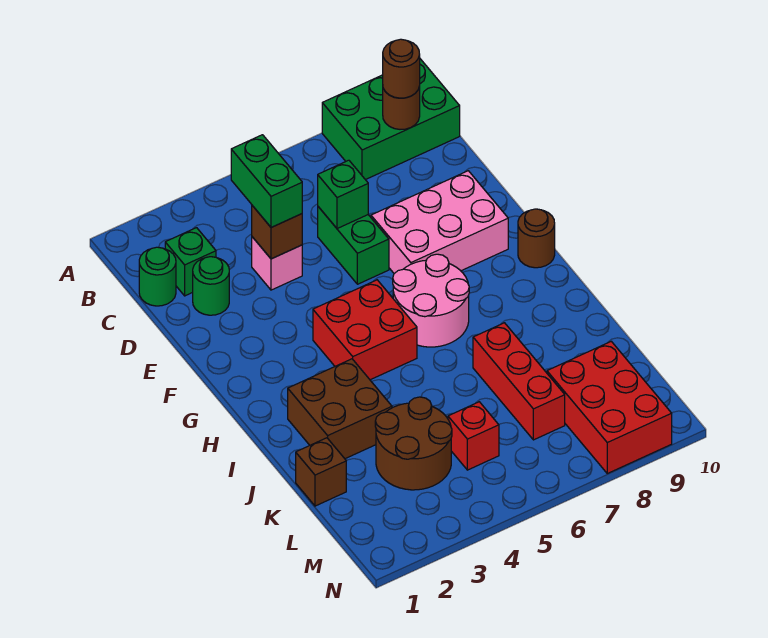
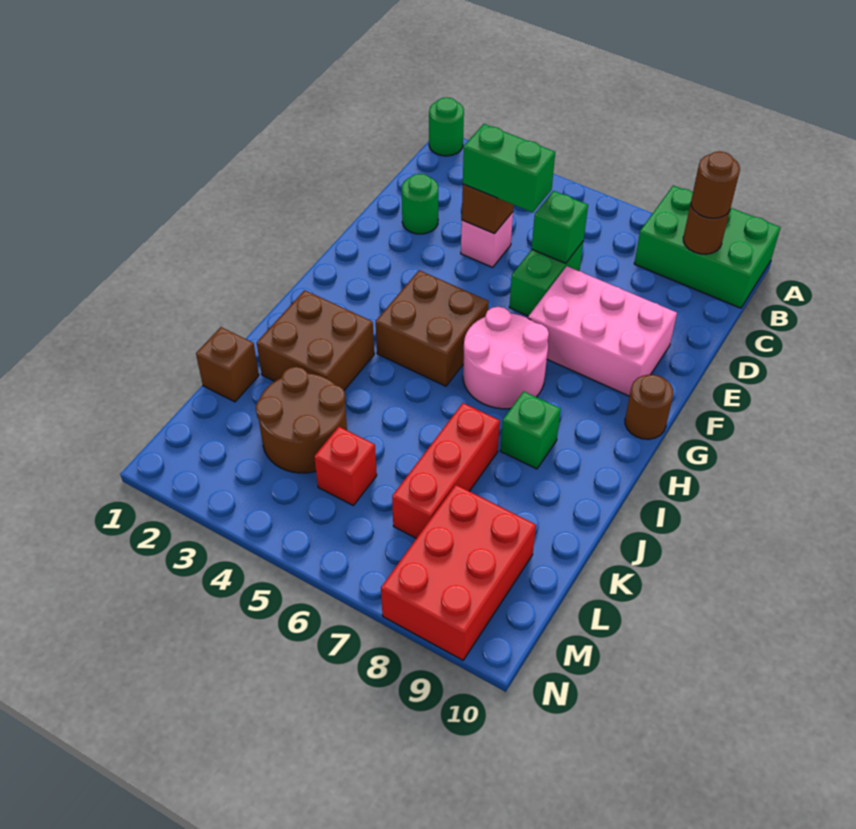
green 1x1 round brick [139,247,176,306] -> green 1x1 round brick moved to [429,97,464,156]
green 1x1 brick [165,228,216,296] -> green 1x1 brick moved to [500,391,561,469]
green 1x2 brick [231,135,302,228] -> green 1x2 brick turned to [463,124,555,212]
red 2x2 brick [313,280,417,380] -> brown 2x2 brick [376,270,489,386]

